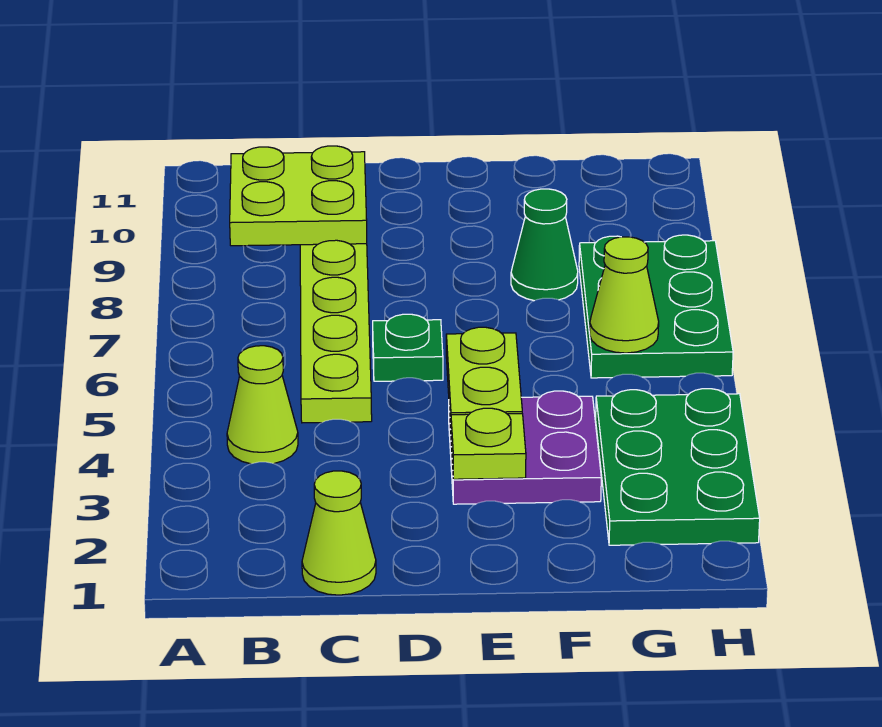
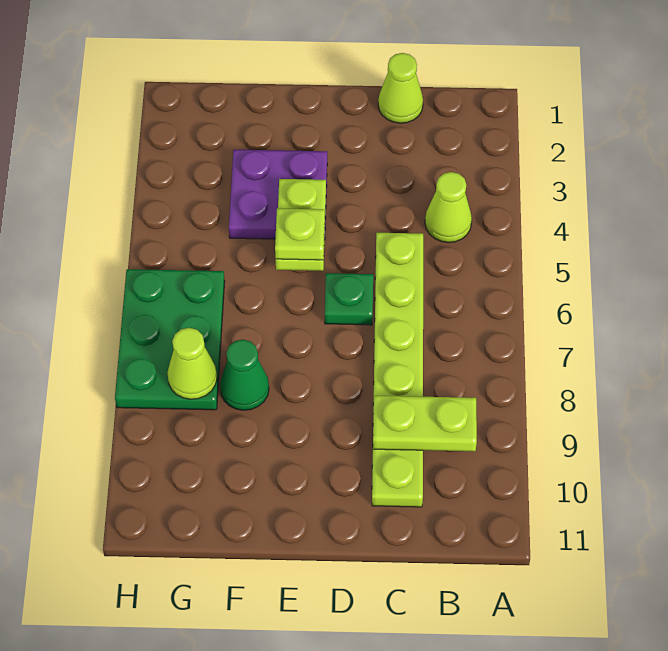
lime 2x2 plate [230,146,367,246] -> lime 1x2 plate [373,396,477,451]
lime 1x1 plate [451,408,526,479] -> lime 1x1 plate moved to [275,208,325,260]
green 2x3 plate [596,389,760,545] -> none
lime 1x1 cone [590,237,659,353] -> lime 1x1 cone moved to [167,328,217,399]

